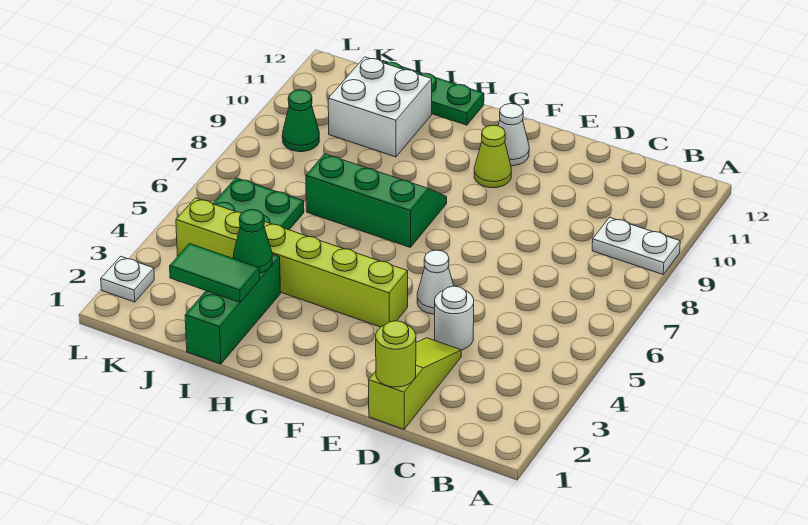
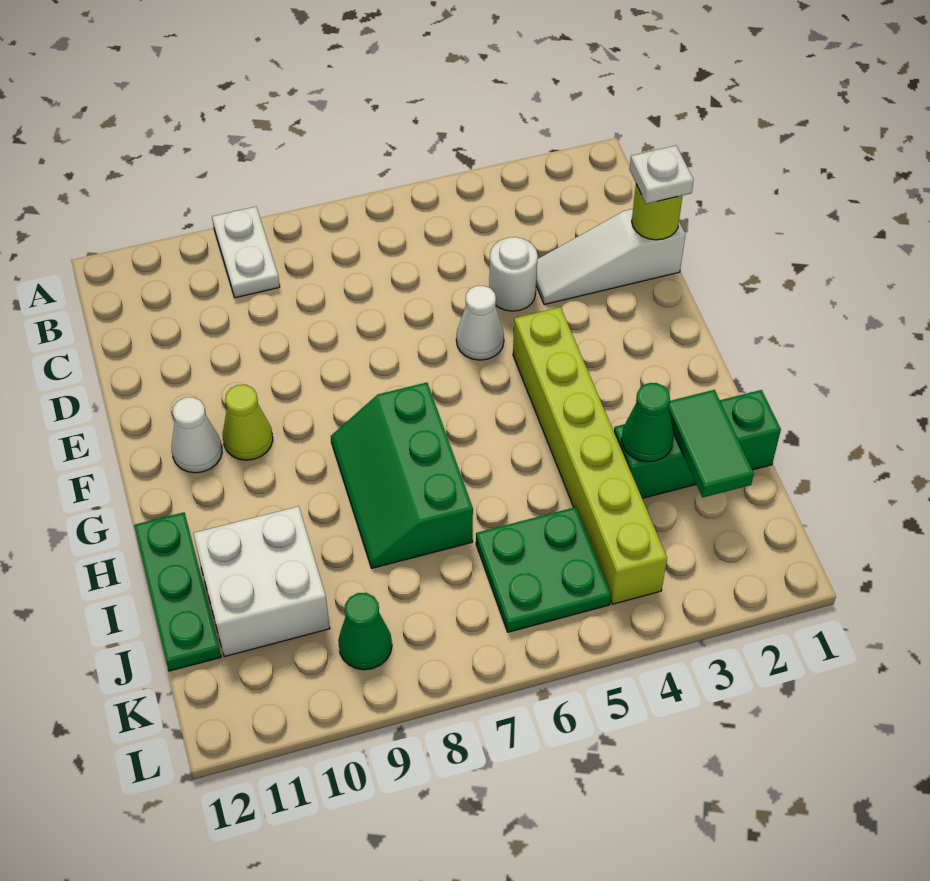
lime 1x3 slope [369,338,461,429] -> white 1x3 slope [536,209,686,305]
white 1x1 plate [101,256,154,302] -> white 1x1 plate moved to [630,146,694,204]

